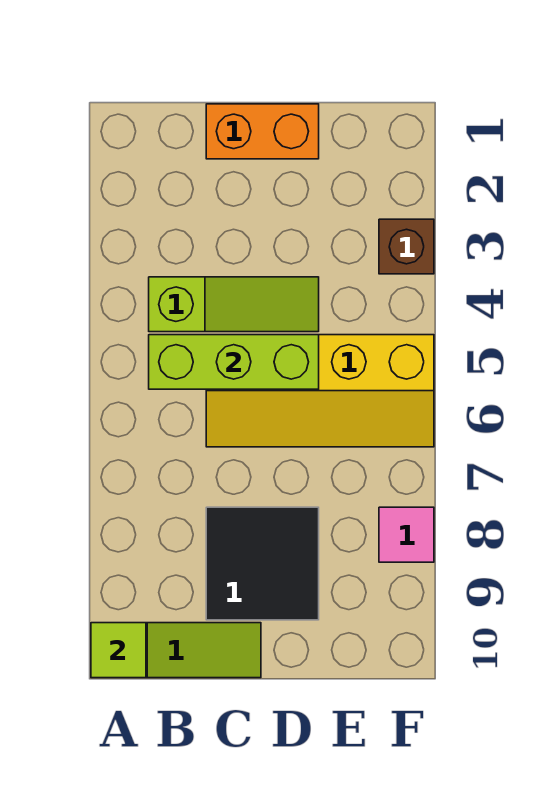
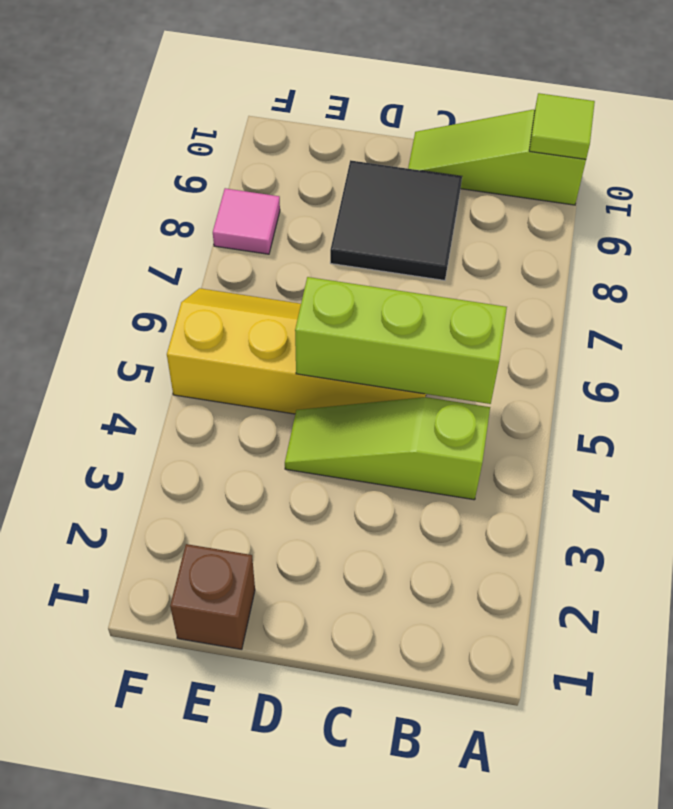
orange 1x2 brick [206,104,319,159] -> none
brown 1x1 brick [379,219,434,274] -> brown 1x1 brick moved to [170,544,255,649]

